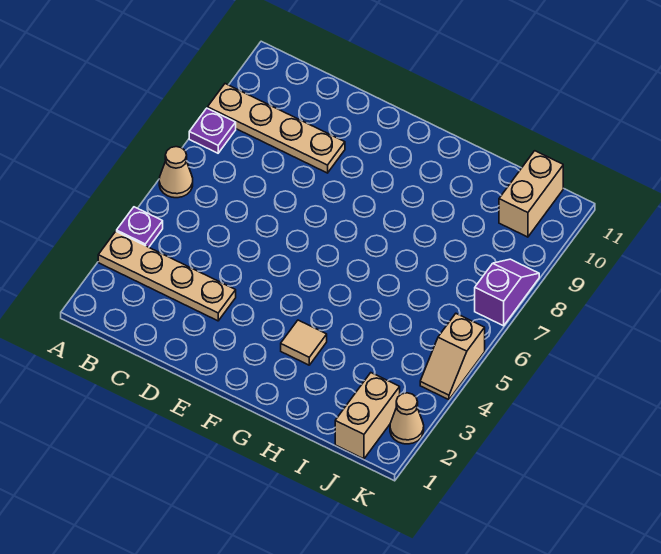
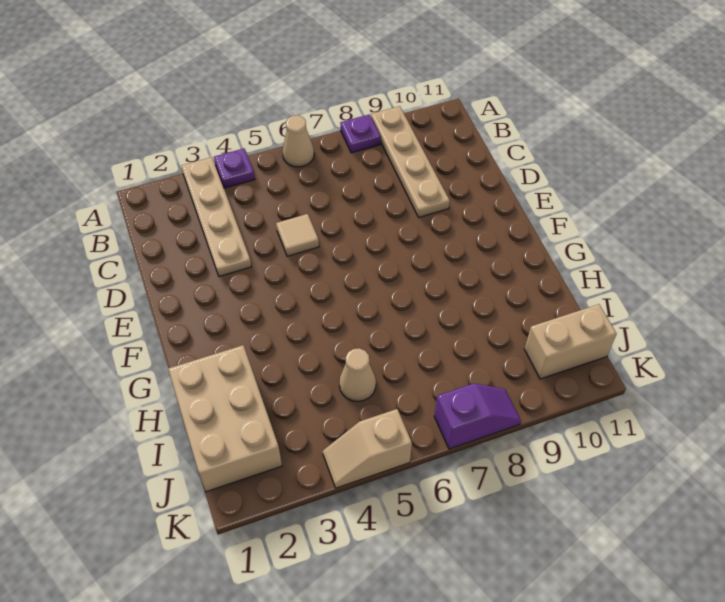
tan 1x1 tile [281,320,327,365] -> tan 1x1 tile moved to [276,214,319,256]
tan 1x2 brick [335,373,400,459] -> tan 2x3 brick [168,345,282,492]
tan 1x1 cone [390,393,424,444] -> tan 1x1 cone moved to [339,348,376,402]

